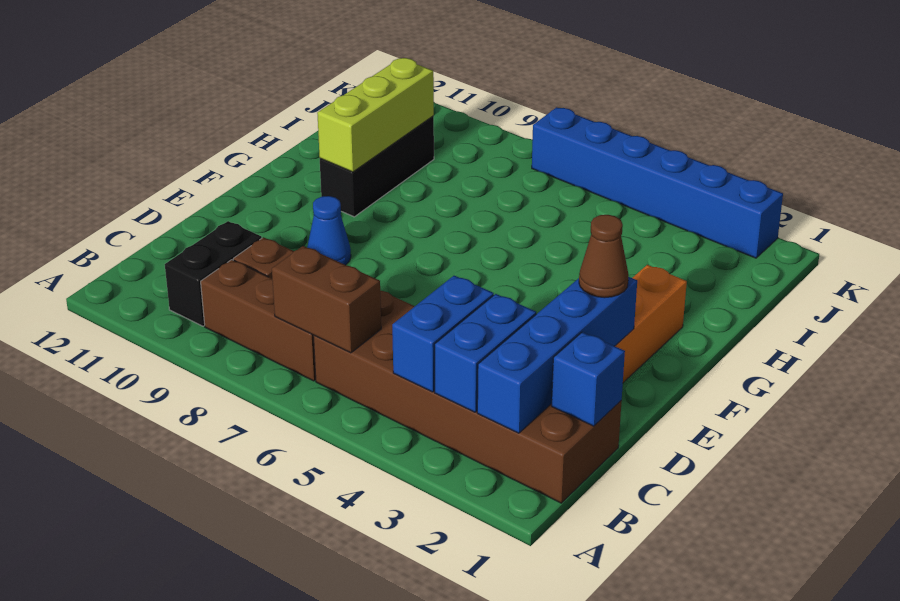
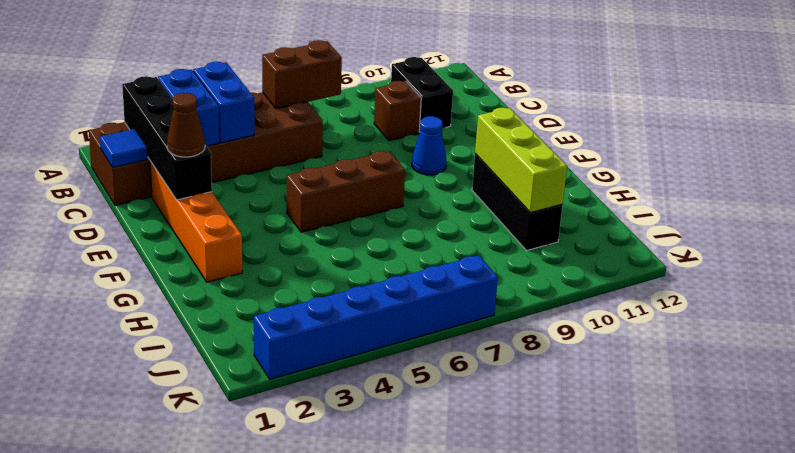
blue 1x4 brick [477,277,637,433] -> black 1x4 brick [122,76,212,200]
brown 1x3 brick [201,260,316,381] -> brown 1x3 brick moved to [287,151,405,232]
blue 1x1 brick [552,332,625,426] -> blue 1x1 tile [100,129,148,167]

